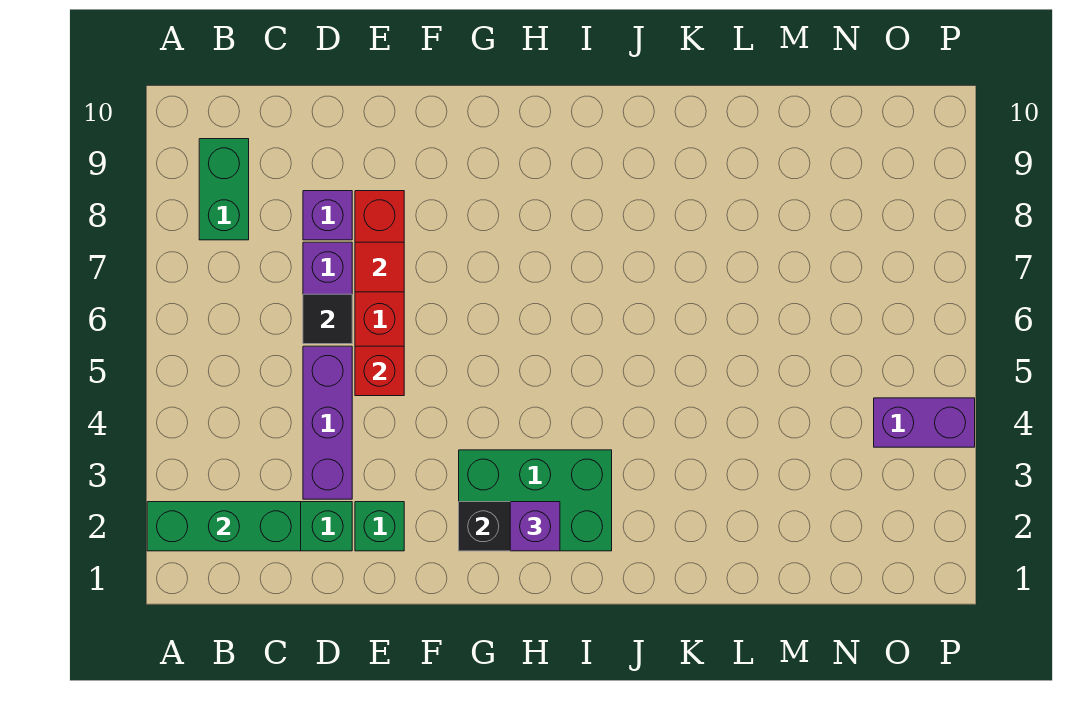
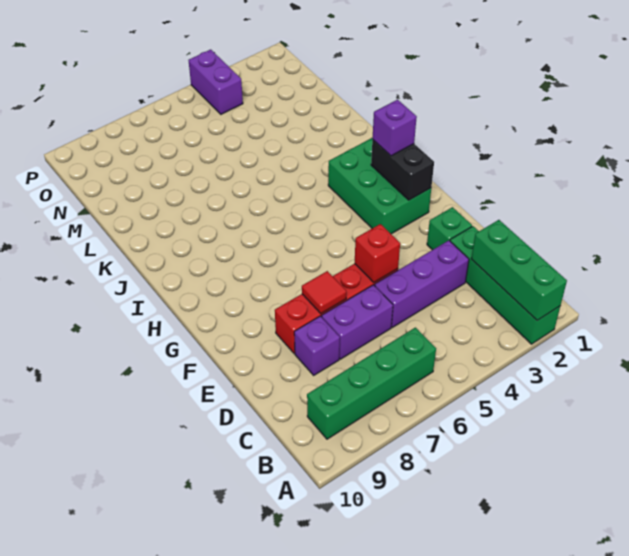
green 1x2 brick [199,139,249,240] -> green 1x4 brick [307,328,436,439]
black 1x1 tile [303,294,352,344] -> none

